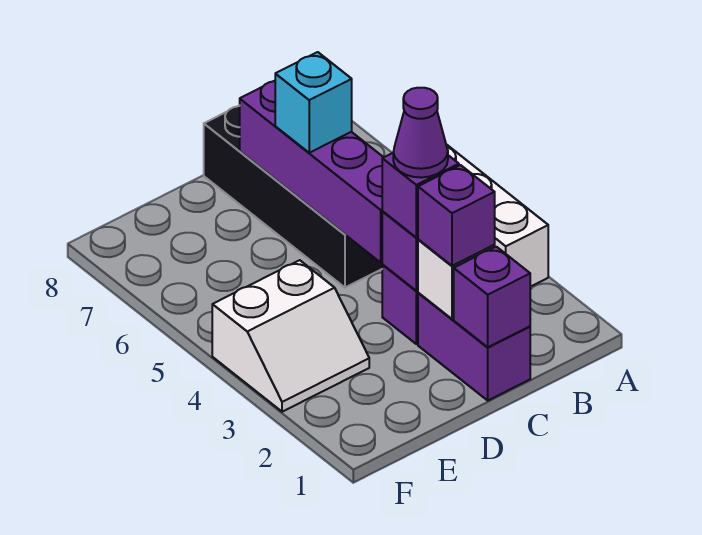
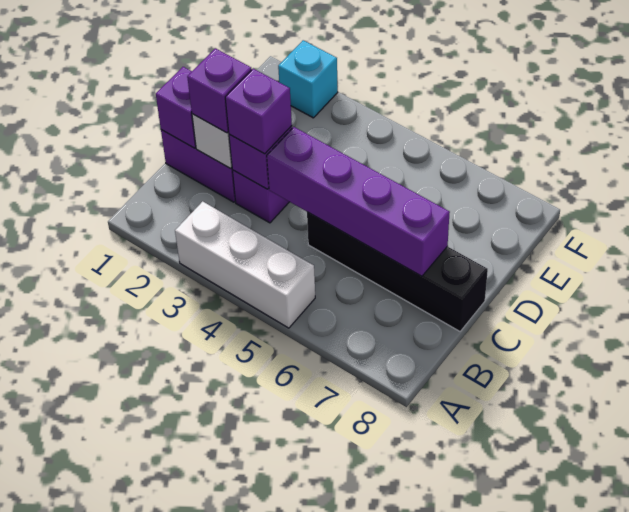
purple 1x1 cone [393,88,448,178] -> none
cyan 1x1 brick [275,52,352,153] -> cyan 1x1 brick moved to [278,40,338,118]
white 2x2 slope [212,260,369,412] -> none

